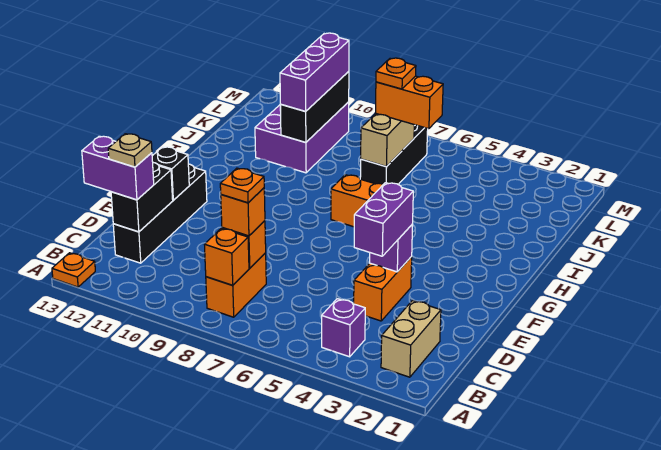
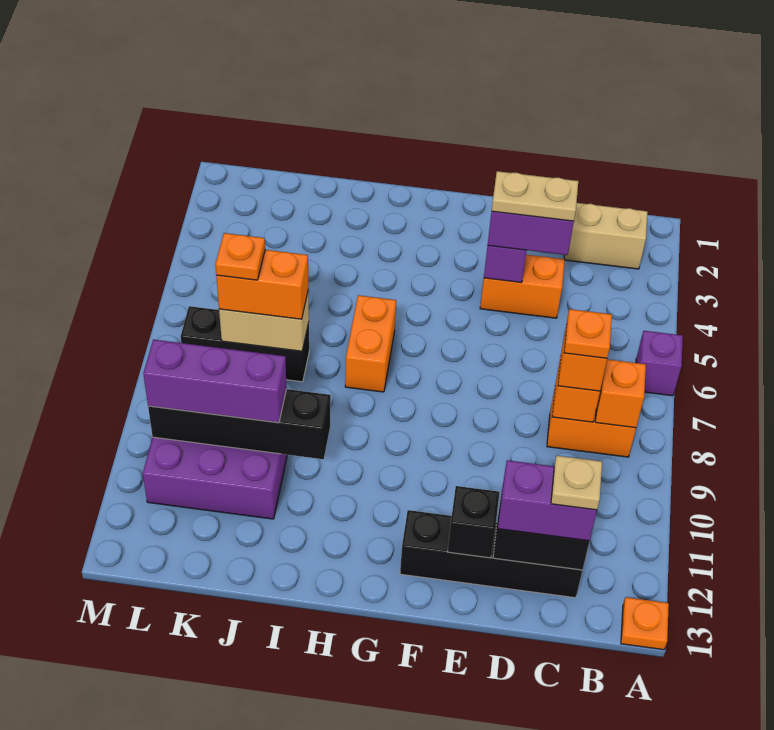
purple 1x1 brick [322,299,365,357] -> purple 1x1 brick moved to [636,331,683,396]
purple 1x2 brick [82,136,154,200] -> purple 1x2 brick turned to [498,460,597,541]
none -> tan 1x2 plate [492,171,578,221]
black 1x3 brick [280,71,349,142] -> black 1x4 brick [148,389,331,459]
orange 1x2 brick [376,76,443,129] -> orange 1x2 brick turned to [216,250,308,319]

